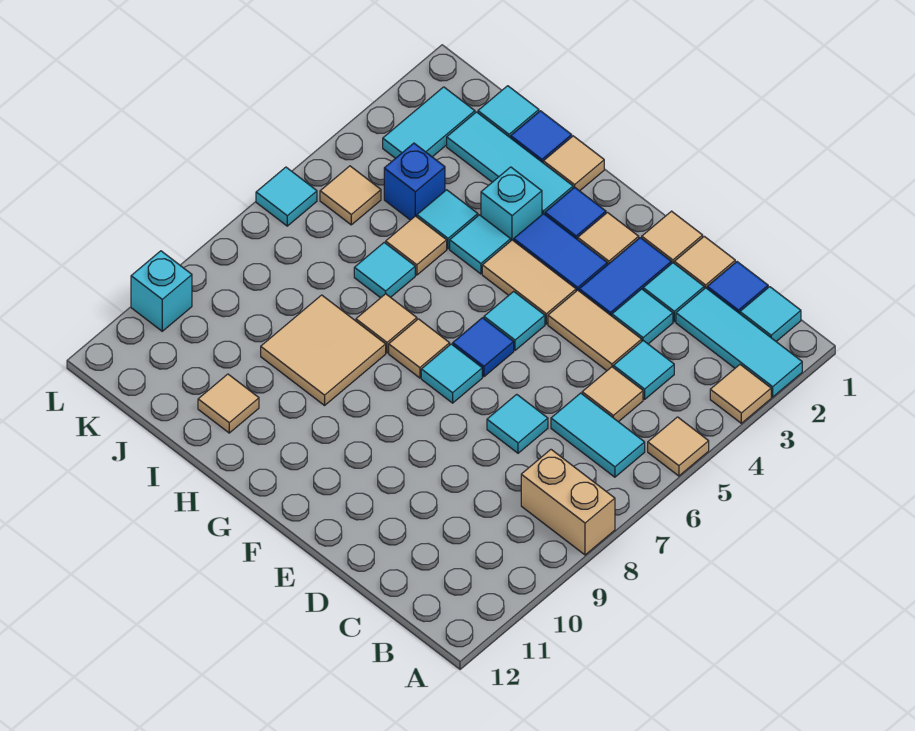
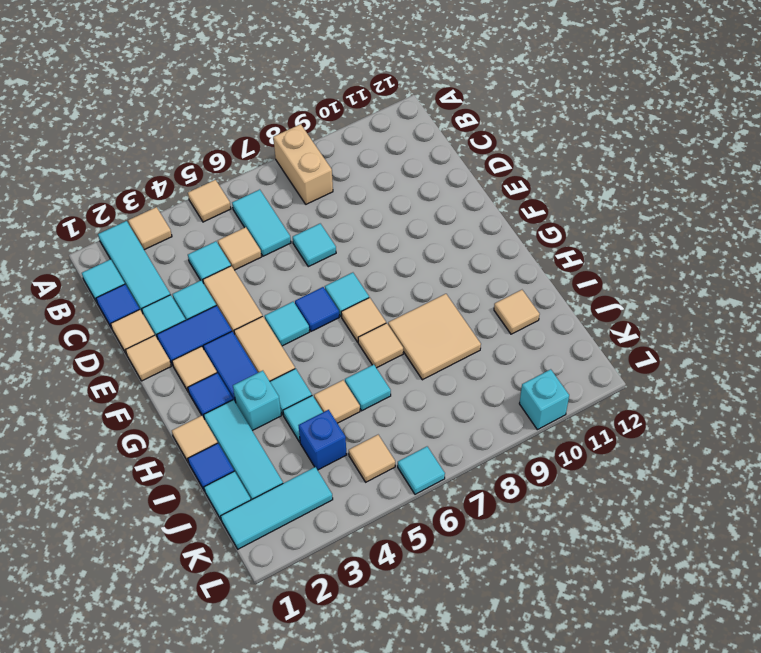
cyan 1x2 tile [383,87,475,158] -> cyan 1x3 tile [221,467,333,549]

